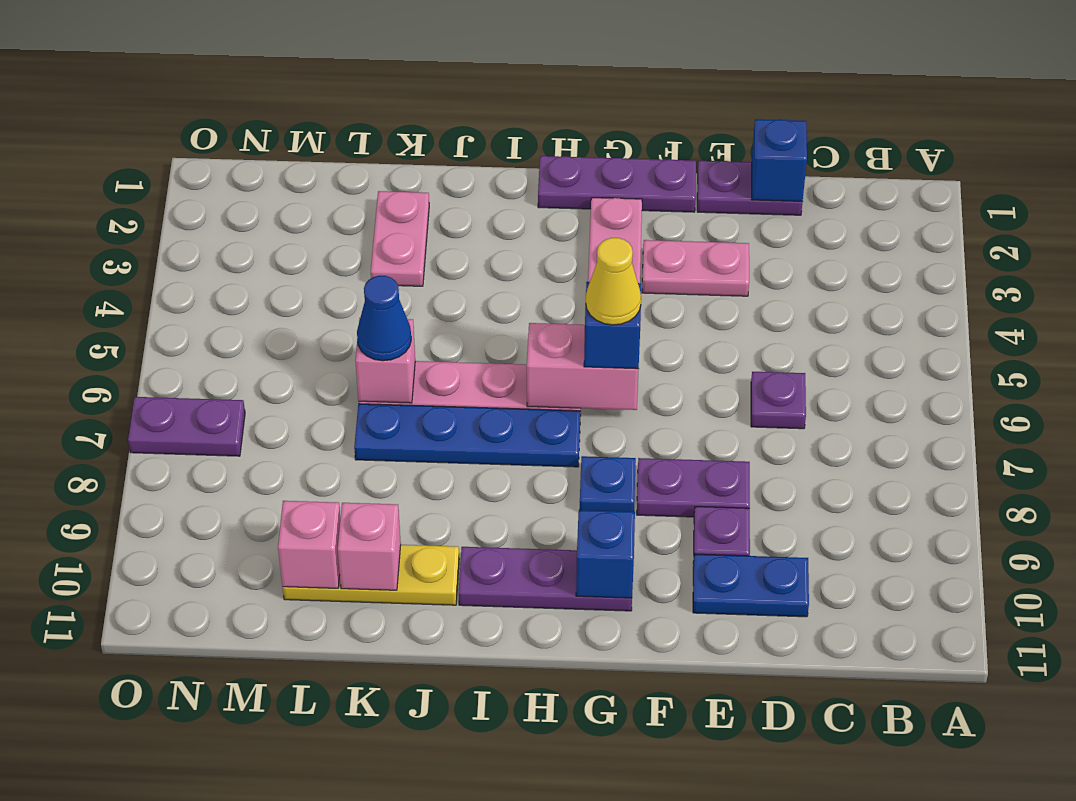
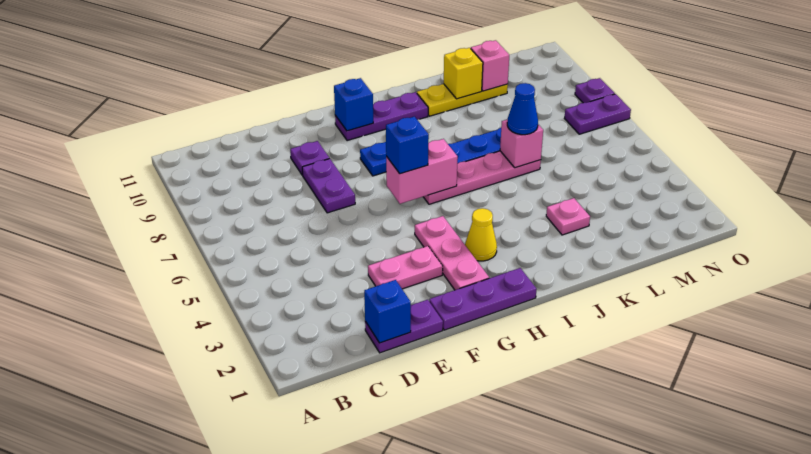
purple 1x1 plate [751,372,806,429] -> purple 1x1 plate moved to [575,78,615,103]
blue 1x2 plate [693,554,809,617] -> none
purple 1x2 plate [637,458,750,517] -> purple 1x2 plate turned to [302,159,355,213]
yellow 1x1 cone [586,238,641,325] -> yellow 1x1 cone moved to [465,208,497,261]
pink 1x2 plate [371,191,429,286] -> pink 1x1 plate [546,198,590,235]
pink 1x1 brick [338,503,401,590] -> yellow 1x1 brick [444,48,483,99]

